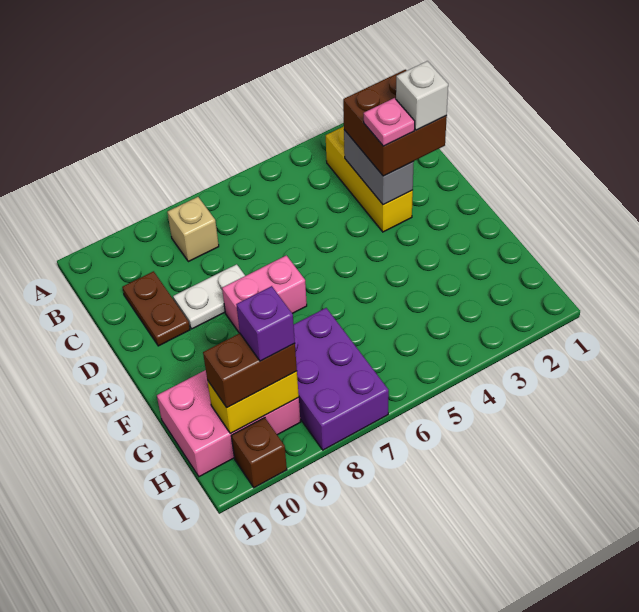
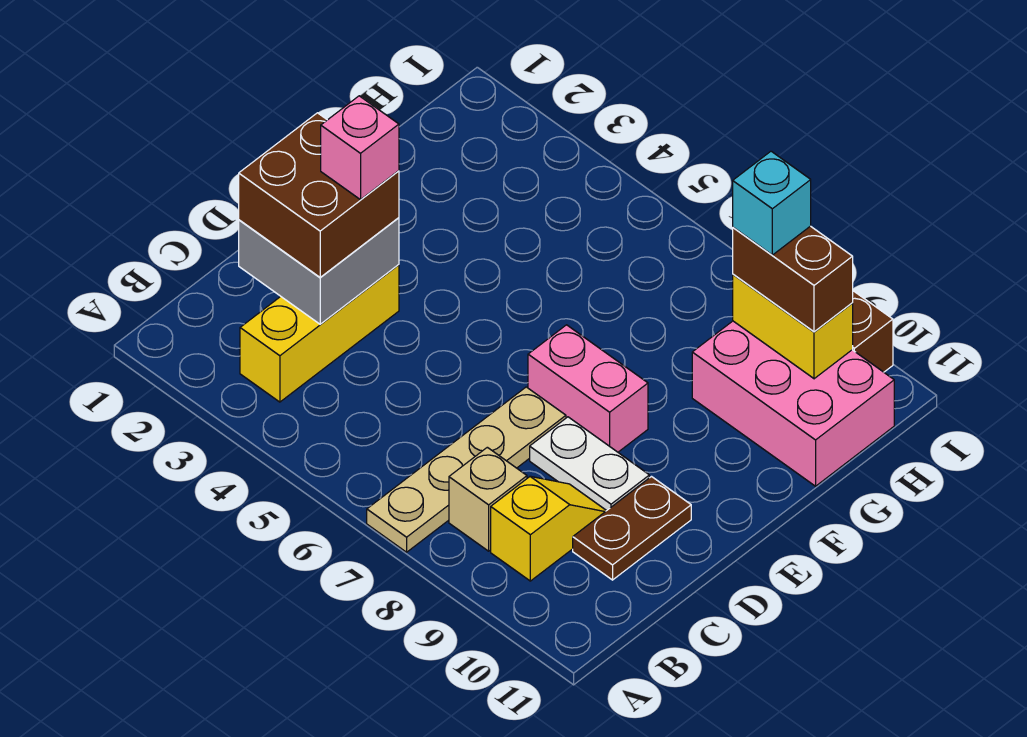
none -> tan 1x4 plate [367,387,566,552]
none -> yellow 1x2 slope [491,476,606,581]
grey 1x2 brick [344,130,414,205] -> grey 2x2 brick [239,218,399,324]
white 1x1 brick [396,61,448,130] -> none
pink 1x1 plate [363,98,415,146] -> pink 1x1 brick [321,96,399,200]
purple 2x3 brick [294,308,389,450] -> none
purple 1x1 brick [236,286,295,361] -> cyan 1x1 brick [733,151,811,255]

